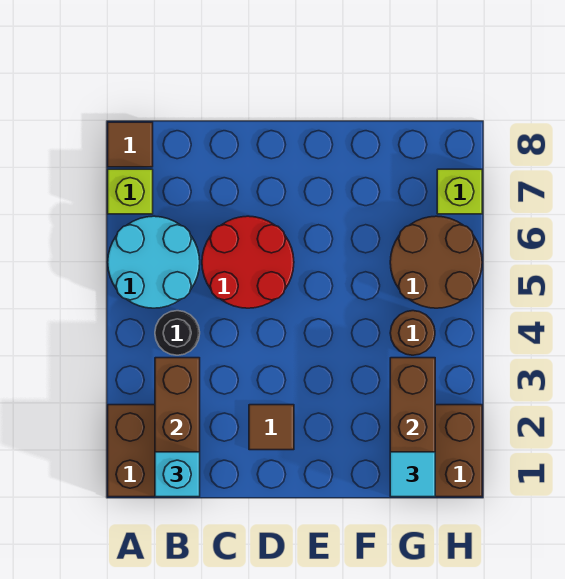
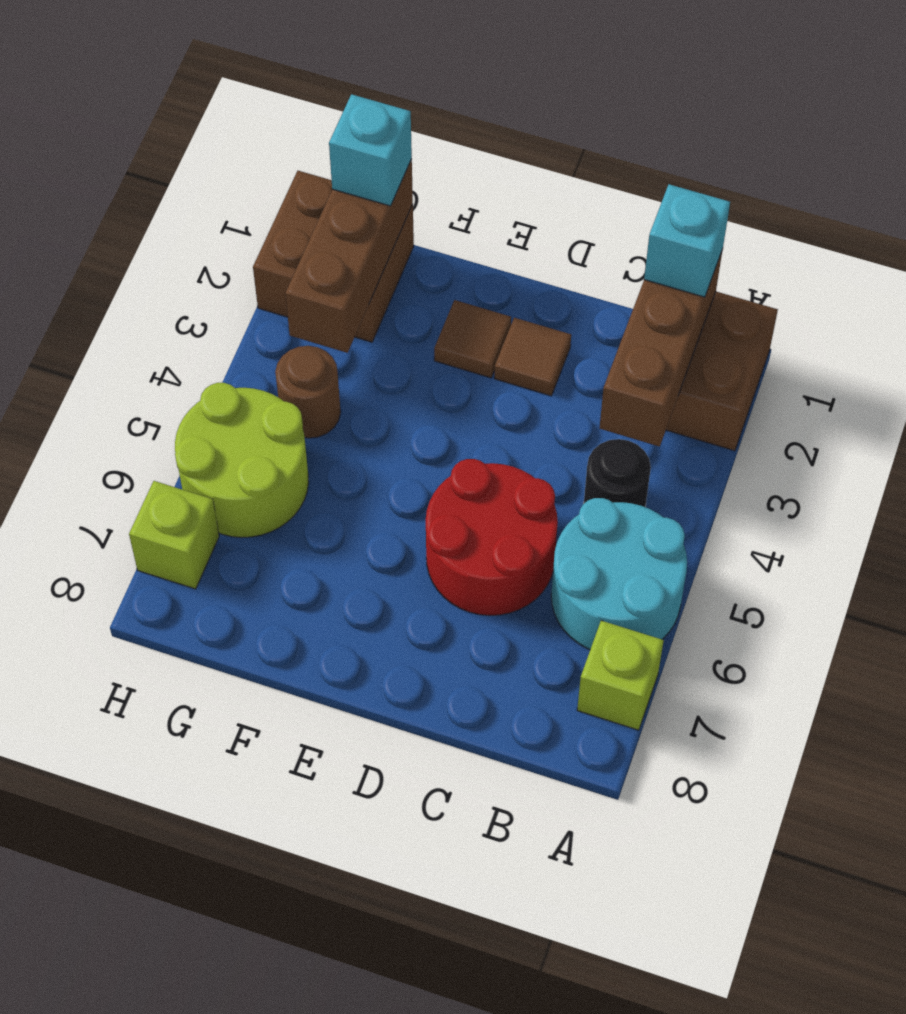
brown 1x1 tile [108,122,153,167] -> brown 1x1 tile moved to [434,300,511,378]
cyan 1x1 tile [390,452,435,497] -> cyan 1x1 brick [329,94,412,206]
brown 2x2 round brick [390,216,482,308] -> lime 2x2 round brick [175,383,309,538]

